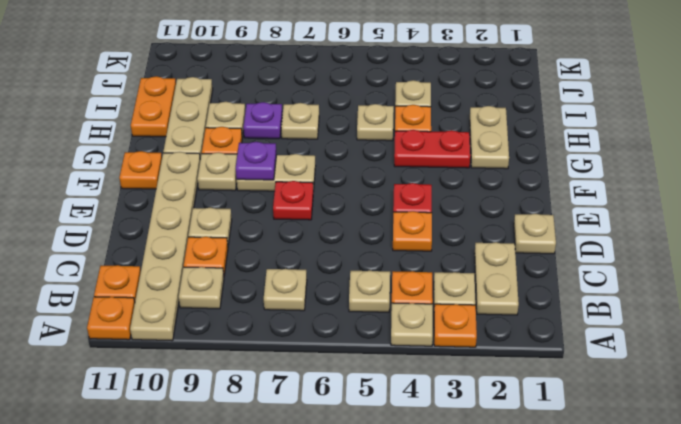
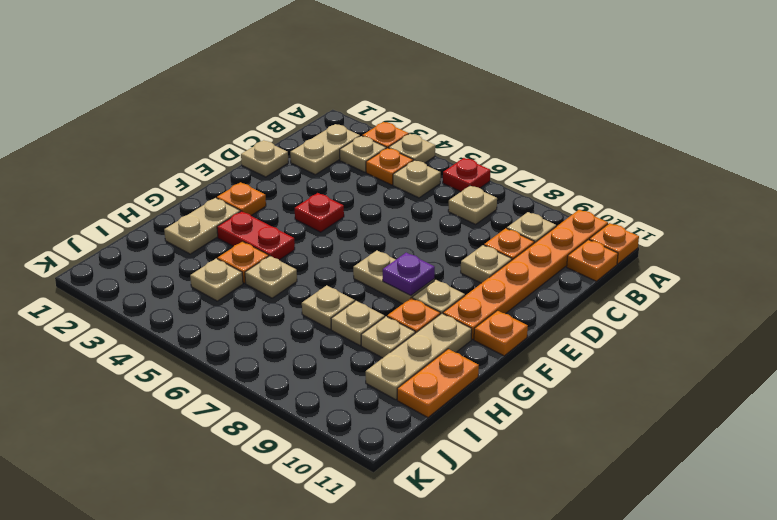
tan 1x6 plate [130,152,200,341] -> orange 1x6 plate [443,210,608,339]
orange 1x1 plate [393,211,432,251] -> orange 1x1 plate moved to [217,182,266,215]
red 1x1 plate [273,181,313,220] -> red 1x1 plate moved to [443,158,490,192]
purple 1x1 plate [243,102,282,139] -> tan 1x1 plate [331,301,385,346]

